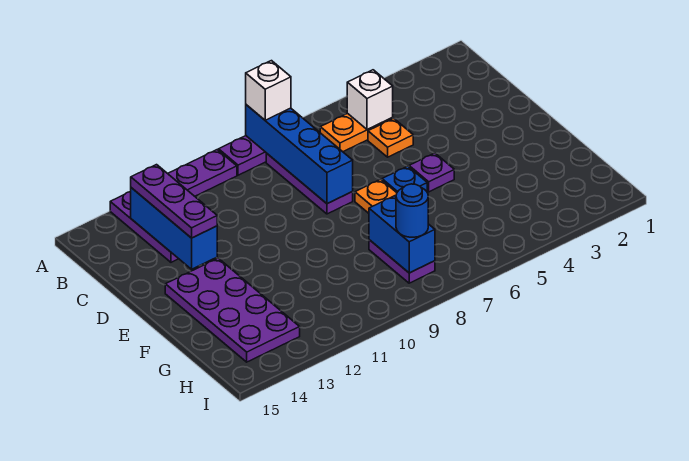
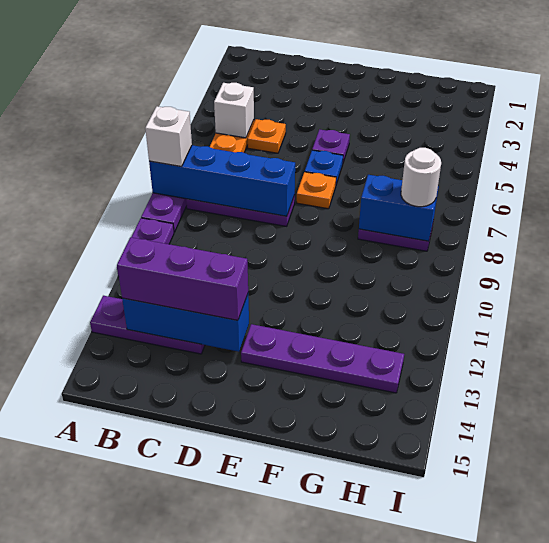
purple 1x3 plate [131,165,217,238] -> purple 1x3 brick [117,237,248,320]
purple 2x4 plate [165,258,300,362] -> purple 1x4 plate [241,324,404,393]
blue 1x1 round brick [396,184,428,237] -> white 1x1 round brick [401,148,441,207]

